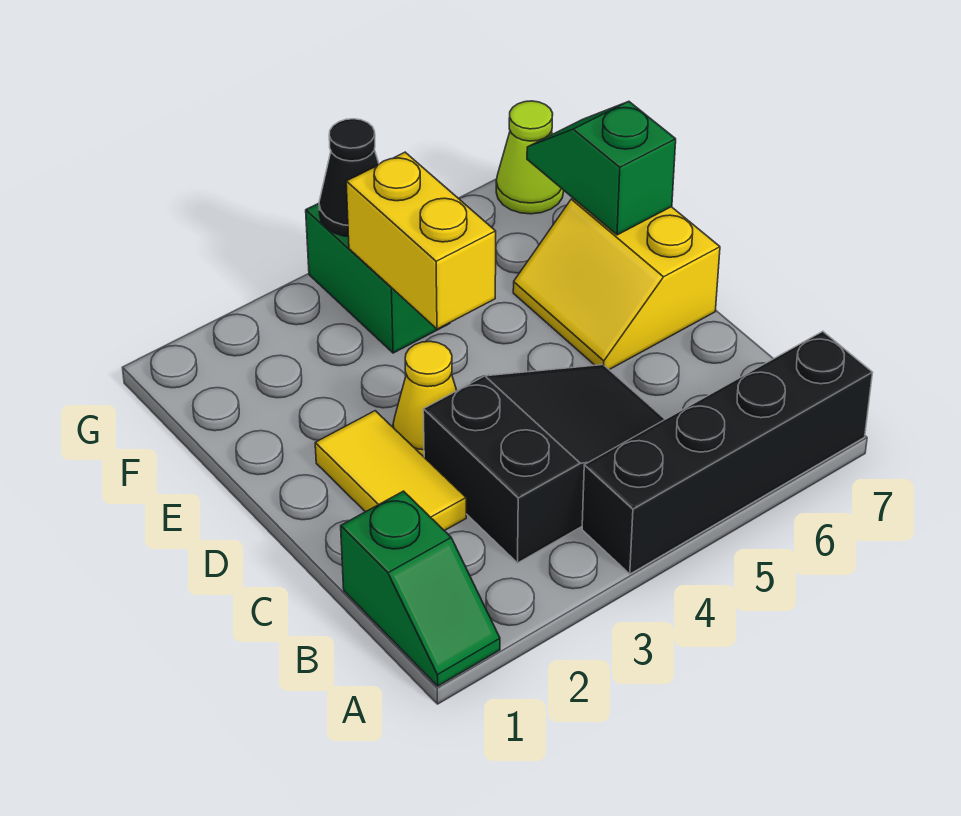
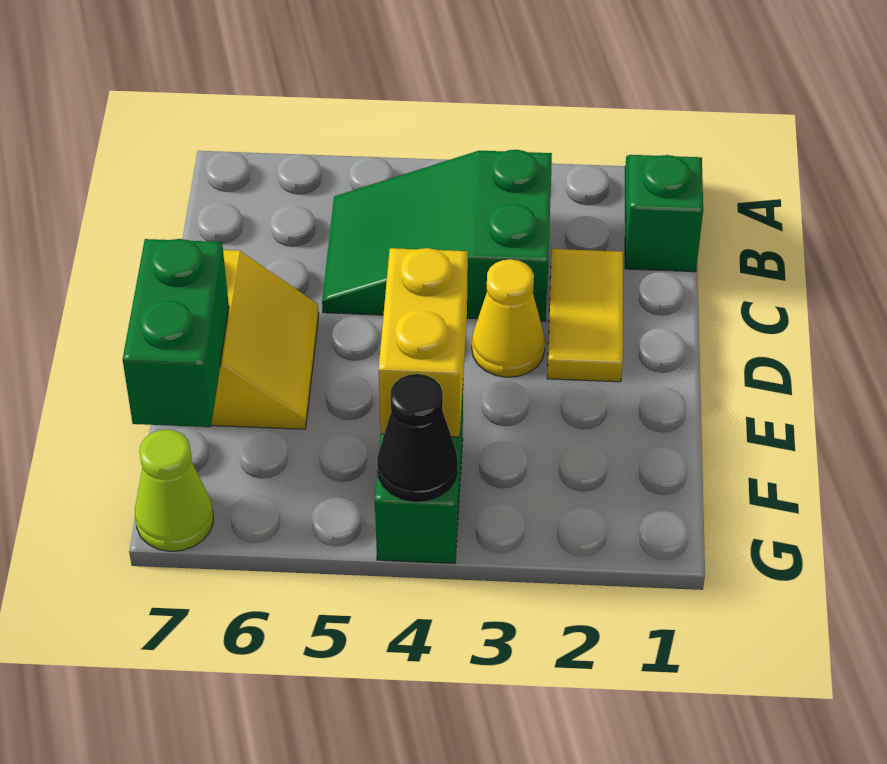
black 1x4 brick [582,331,873,574] -> none
black 2x3 slope [423,365,665,563] -> green 2x3 slope [322,150,552,321]
green 1x2 slope [527,101,676,235] -> green 1x2 brick [123,239,229,427]

